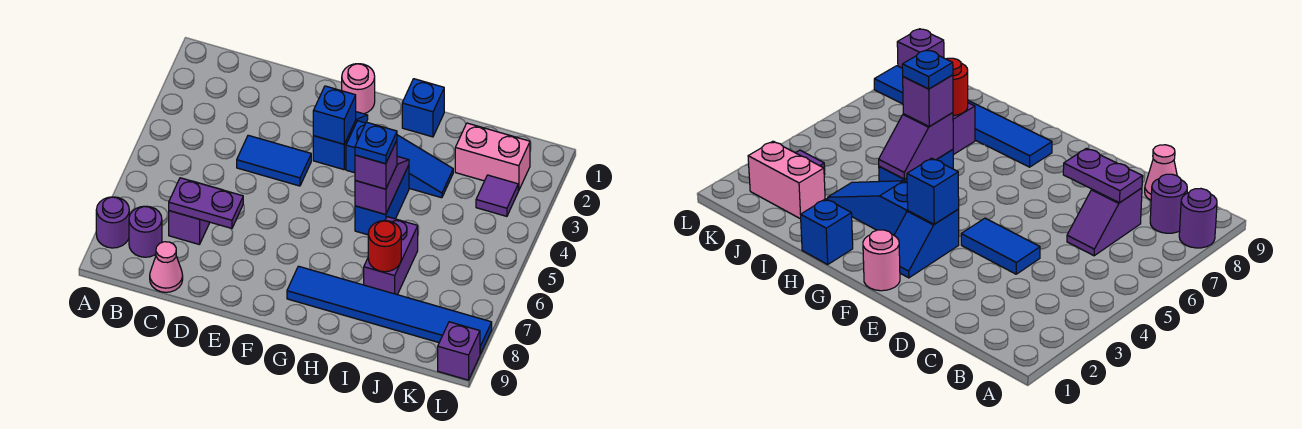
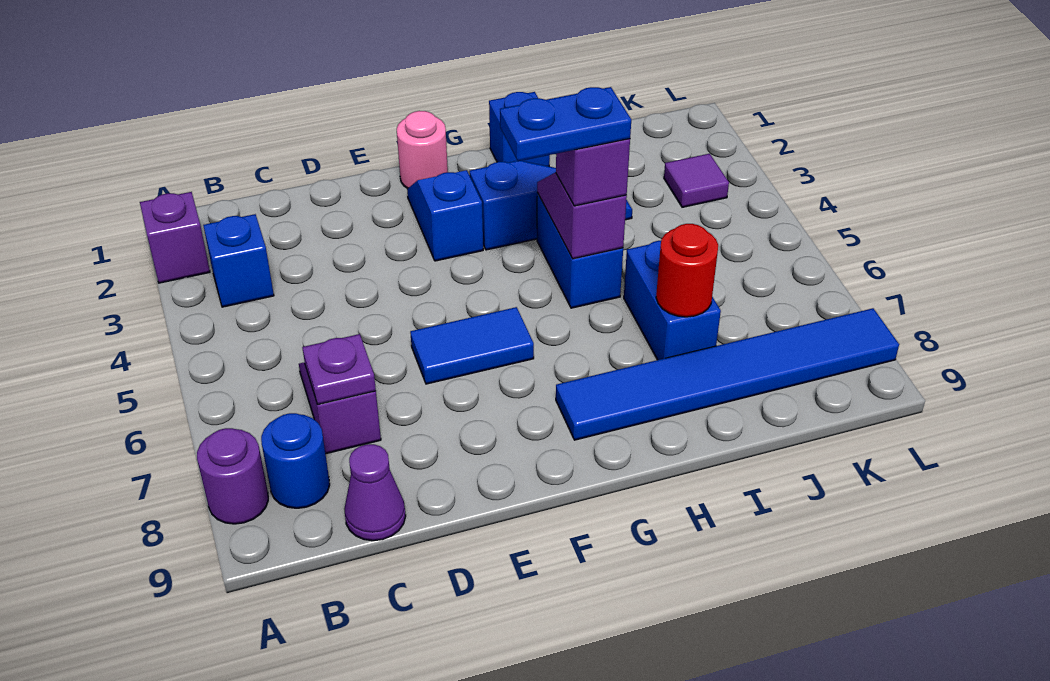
purple 1x1 round brick [129,206,162,257] -> blue 1x1 round brick [261,413,330,508]
purple 1x2 plate [169,178,243,228] -> purple 1x1 plate [302,334,376,405]
pink 1x1 cone [150,242,183,292] -> purple 1x1 cone [344,444,406,541]
blue 1x2 tile [237,135,311,186] -> blue 1x2 tile moved to [410,307,534,384]
blue 1x1 brick [313,86,356,144] -> blue 1x1 brick moved to [203,214,274,307]
blue 1x1 plate [355,122,397,164] -> blue 1x2 plate [500,87,631,161]
purple 1x2 brick [364,217,418,295] -> blue 1x2 brick [624,241,721,360]
pink 1x2 brick [455,123,530,191] -> none
purple 1x1 brick [438,322,480,380] -> purple 1x1 brick moved to [140,192,210,283]

